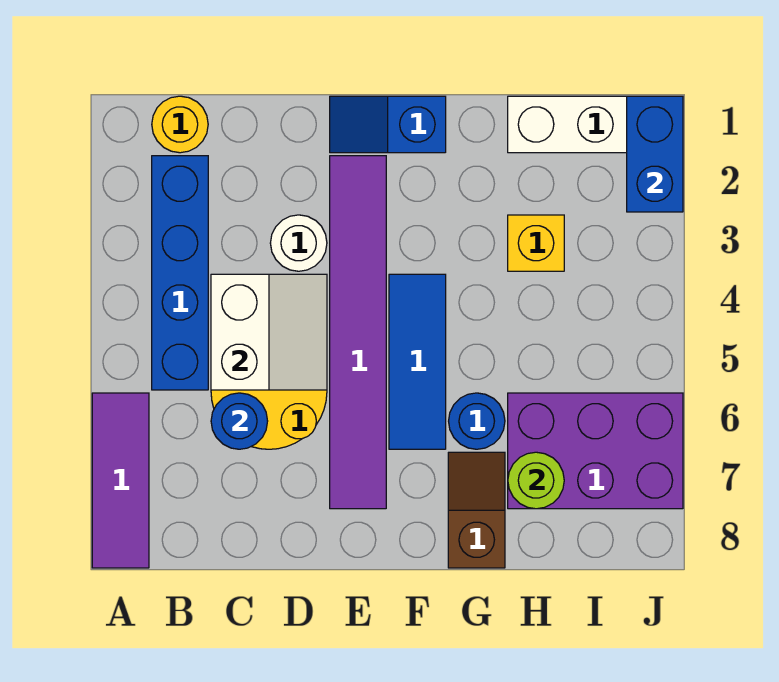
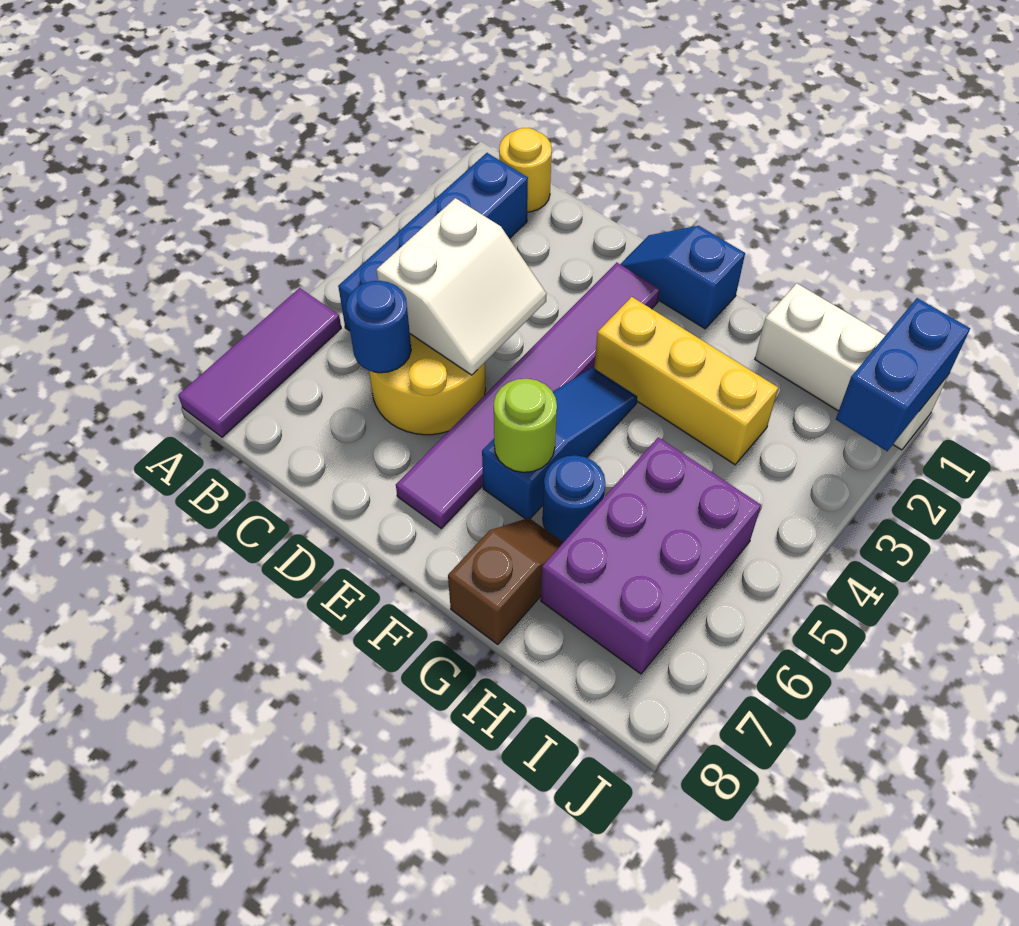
white 1x1 round brick [270,215,327,271] -> none
blue 1x3 tile [389,274,446,449] -> blue 1x3 slope [482,368,637,519]
yellow 1x1 brick [508,215,564,271] -> yellow 1x3 brick [594,297,778,464]
purple 2x3 brick [508,393,683,509] -> purple 2x3 brick turned to [541,437,761,674]
lime 1x1 round brick [508,452,564,509] -> lime 1x1 round brick moved to [494,378,557,472]

